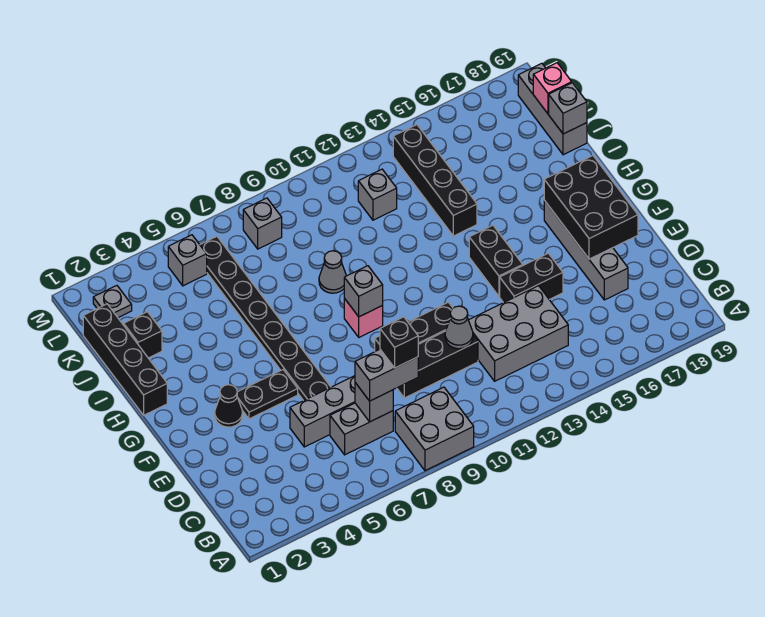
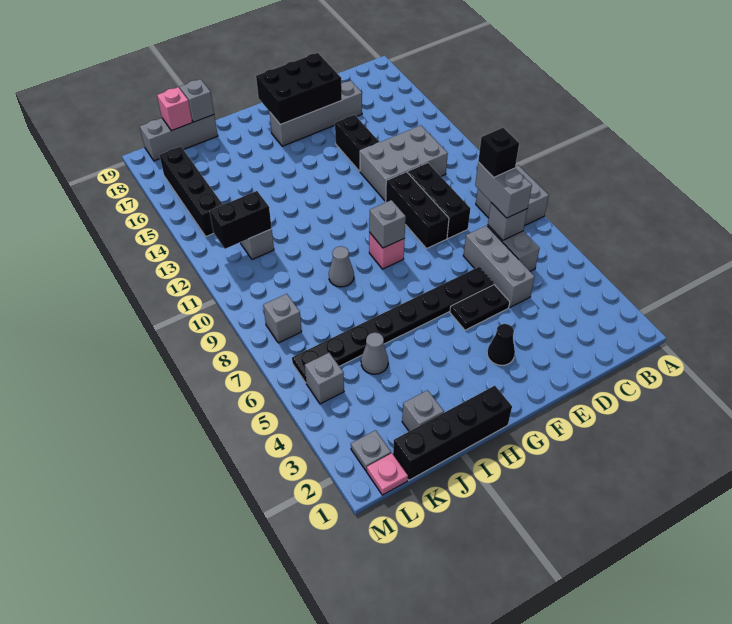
grey 2x3 brick [469,286,568,381] -> grey 2x3 brick turned to [360,125,448,201]
grey 1x1 cone [445,306,473,349] -> grey 1x1 cone moved to [361,332,388,374]
black 1x2 plate [237,370,298,419] -> black 1x2 plate turned to [450,285,510,330]
black 1x2 brick [469,225,523,296] -> black 1x2 brick moved to [210,191,272,249]
black 1x4 brick [393,125,477,236] -> black 1x4 brick turned to [159,146,223,236]
black 1x1 brick [124,312,162,358] -> grey 1x1 brick [402,390,444,431]
none -> pink 1x1 plate [367,453,408,495]

